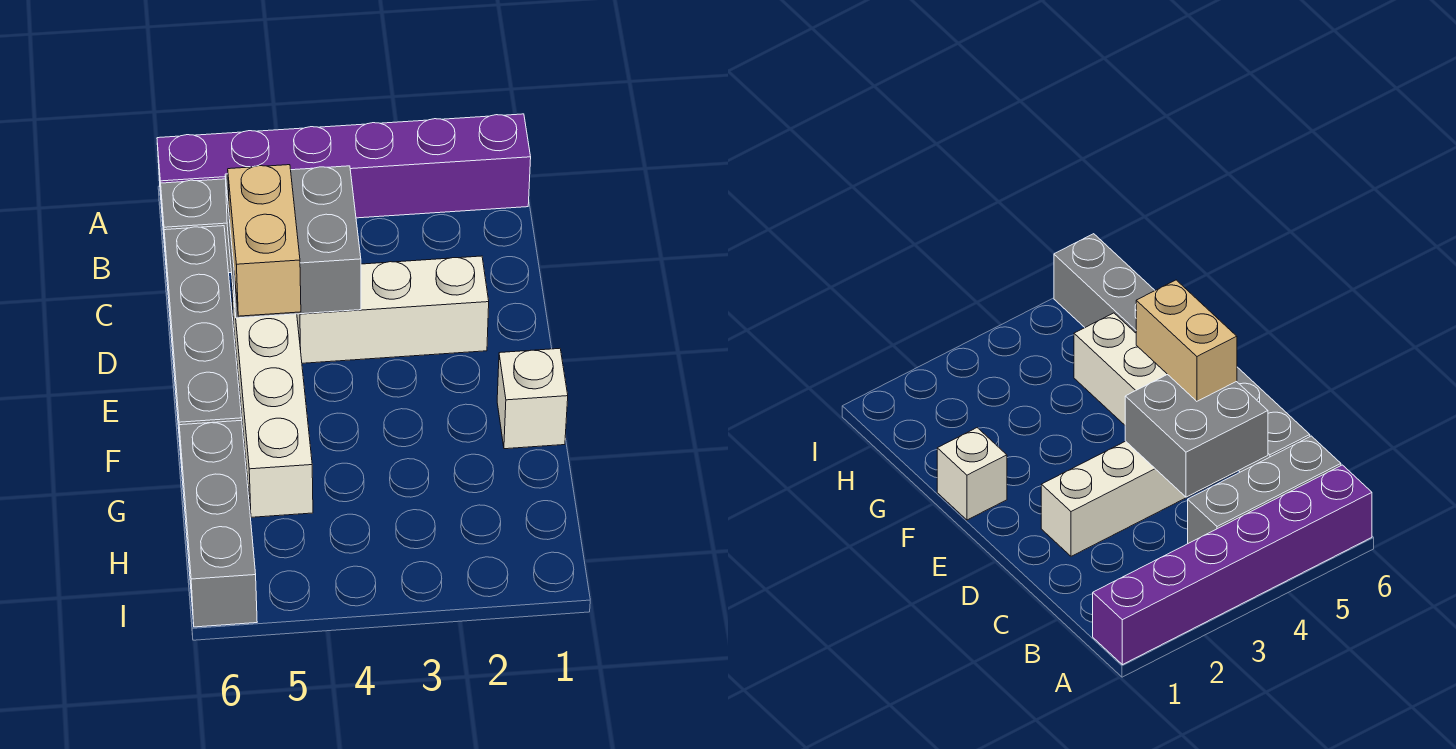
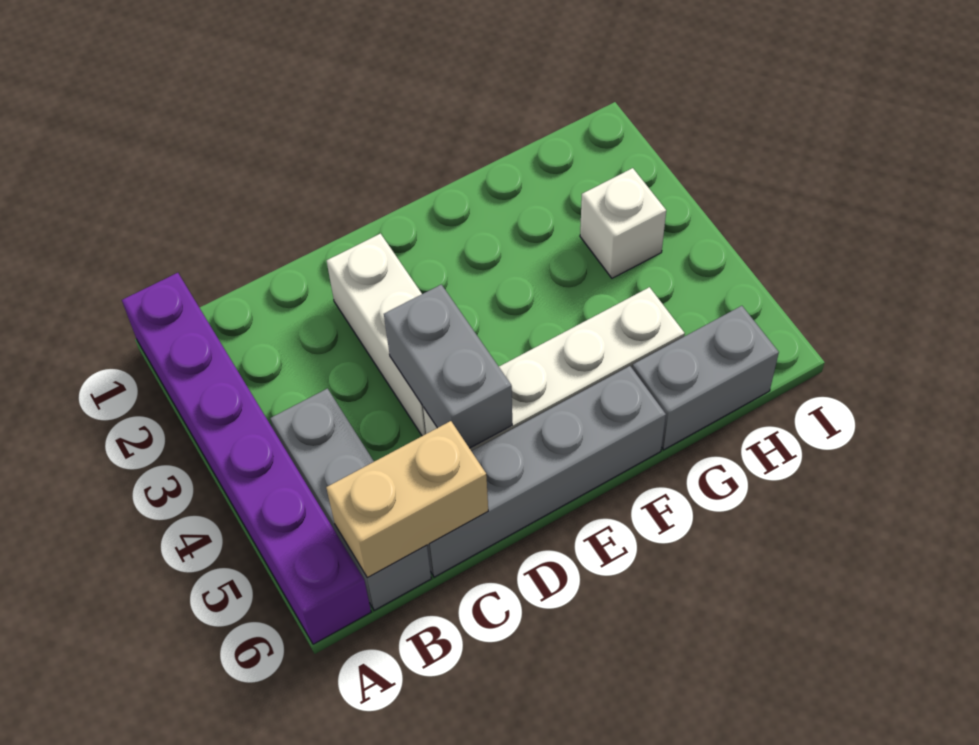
grey 2x2 brick [225,166,361,318] -> grey 1x2 brick [384,285,512,448]
tan 1x2 brick [228,165,301,316] -> tan 1x2 brick moved to [326,421,488,577]
white 1x1 brick [497,348,568,449] -> white 1x1 brick moved to [580,168,666,278]
grey 1x3 brick [179,420,257,627] -> grey 1x2 brick [632,306,779,450]

